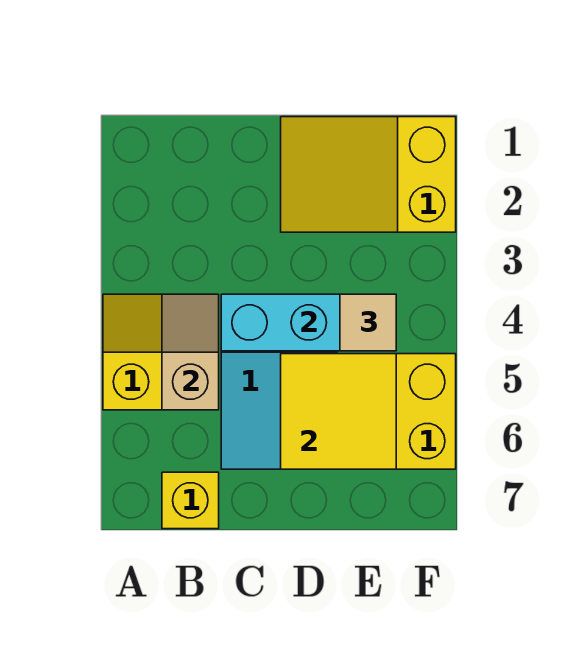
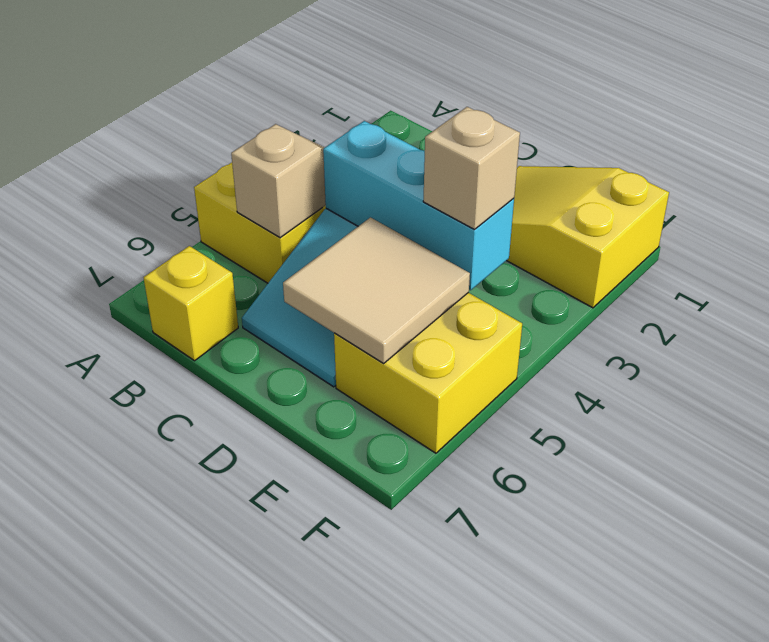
yellow 2x2 tile [281,354,396,469] -> tan 2x2 tile [283,218,470,363]
tan 1x1 tile [340,294,396,351] -> tan 1x1 brick [423,107,520,230]

